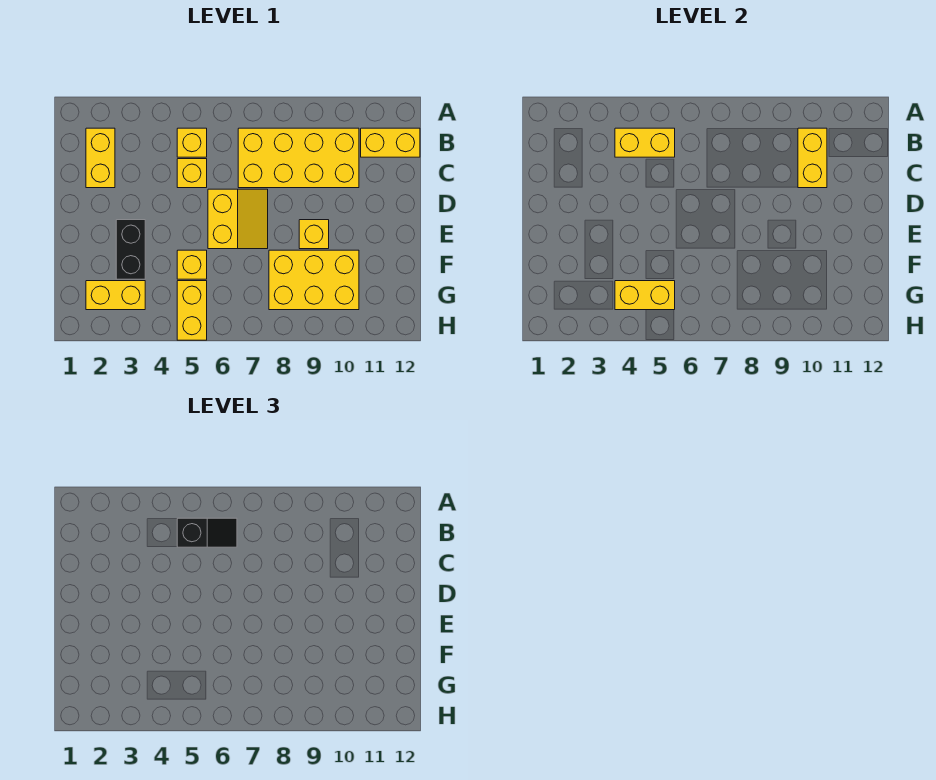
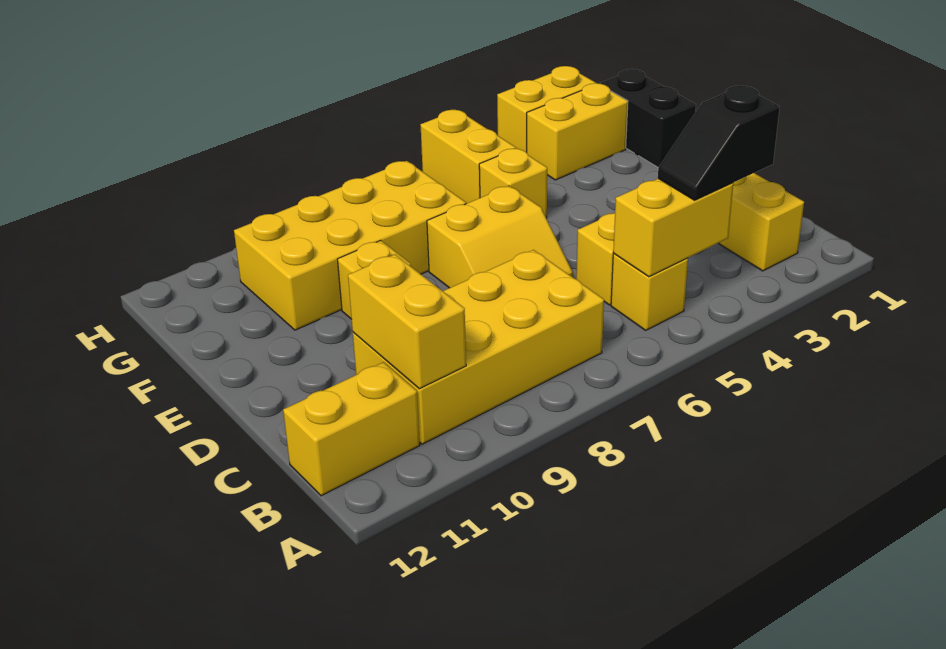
black 1x2 slope [177,518,237,547] -> black 1x2 slope moved to [658,86,780,200]
yellow 2x2 slope [208,189,268,249] -> yellow 2x2 slope turned to [427,186,573,288]
black 1x2 brick [116,220,145,279] -> black 1x2 brick moved to [600,69,696,167]
yellow 2x3 brick [269,250,359,310] -> yellow 2x4 brick [234,161,466,330]
yellow 1x2 brick [615,281,675,310] -> yellow 1x2 brick moved to [497,66,596,152]

